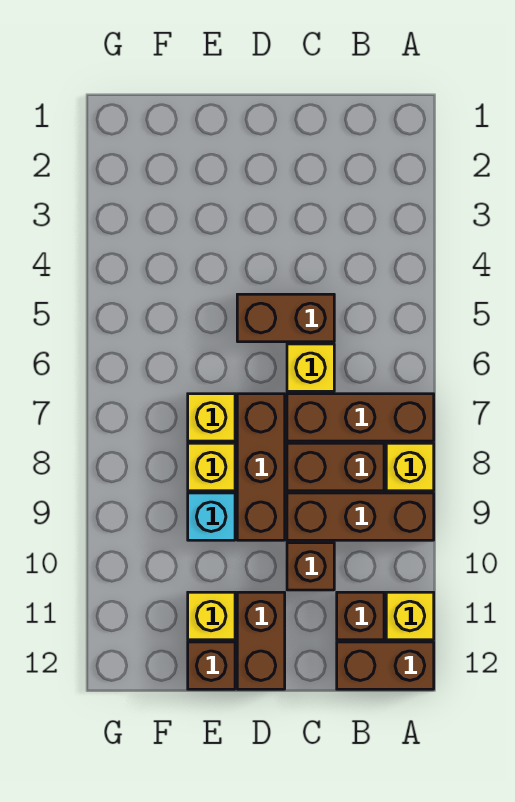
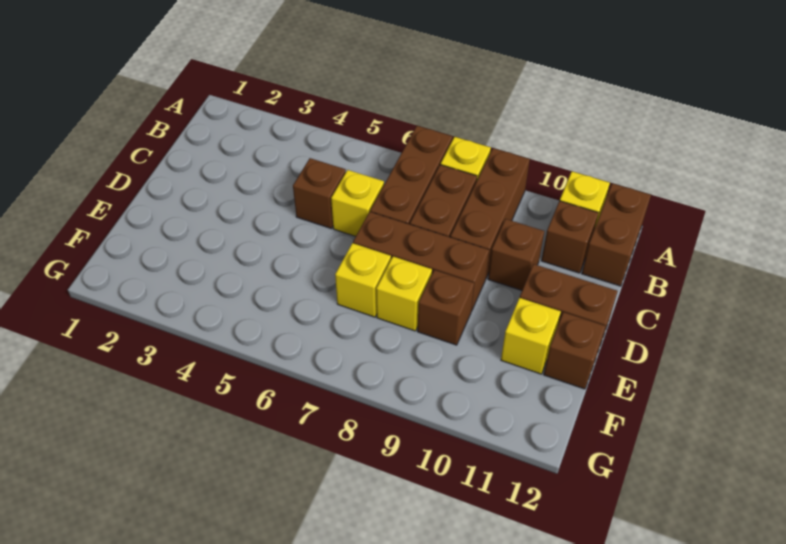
brown 1x2 brick [237,294,334,342] -> brown 1x1 brick [293,158,346,229]
cyan 1x1 brick [188,493,235,540] -> brown 1x1 brick [418,270,474,345]

